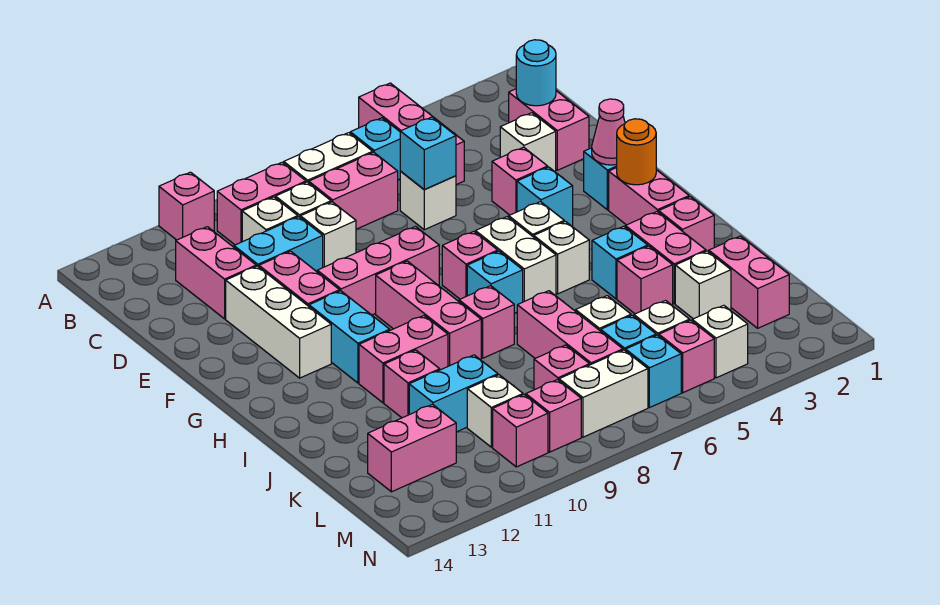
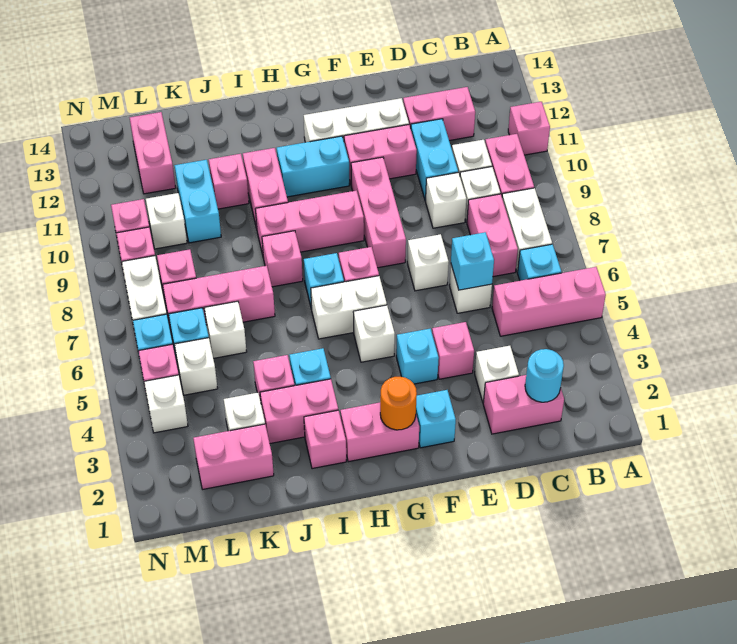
pink 1x1 cone [592,99,625,165] -> none
white 1x1 brick [534,221,589,294] -> white 1x1 brick moved to [407,234,449,291]

